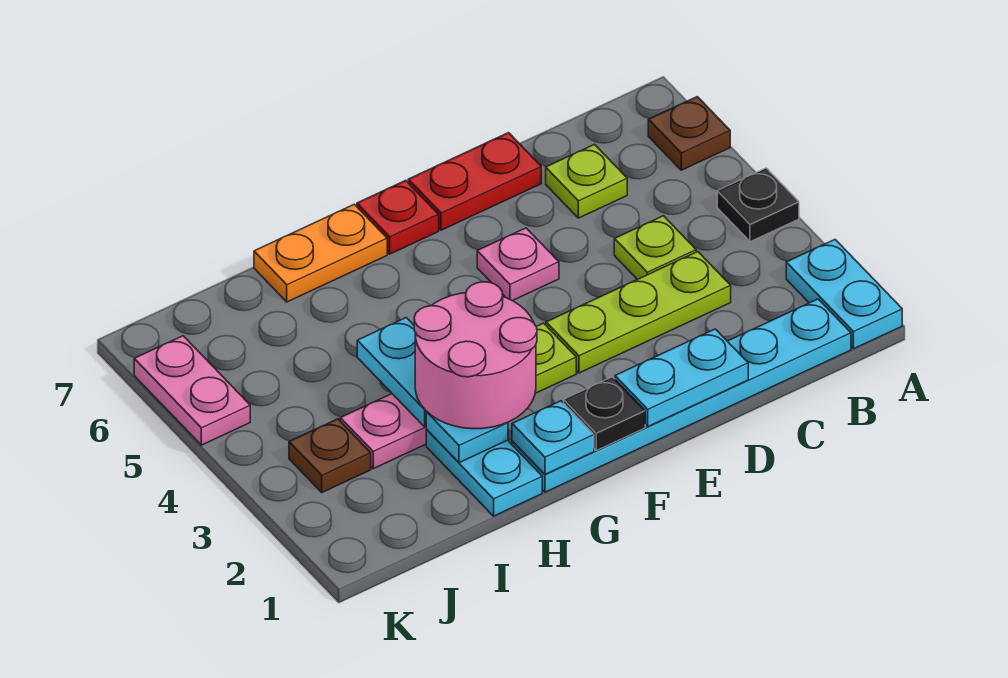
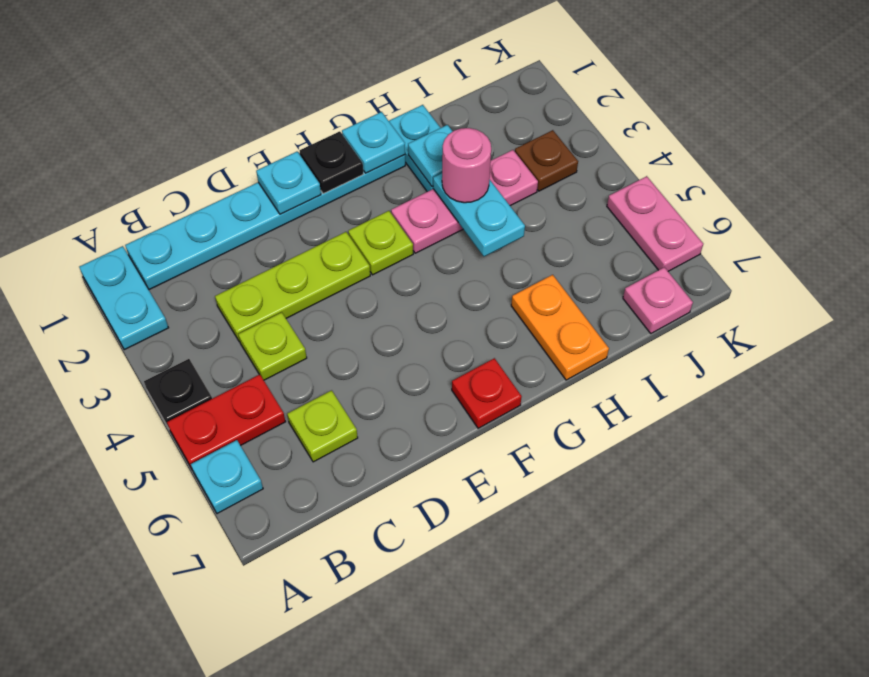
brown 1x1 plate [648,97,730,170] -> cyan 1x1 plate [191,440,263,514]
cyan 1x2 plate [615,329,748,426] -> cyan 1x1 plate [256,152,321,214]
red 1x2 plate [408,133,541,230] -> red 1x2 plate moved to [167,374,285,470]
pink 1x1 plate [477,228,559,301] -> pink 1x1 plate moved to [623,267,693,334]
pink 2x2 round brick [414,282,537,429] -> pink 1x1 round brick [442,128,491,203]
orange 1x2 plate [254,204,387,302] -> orange 1x2 plate turned to [511,275,609,380]

